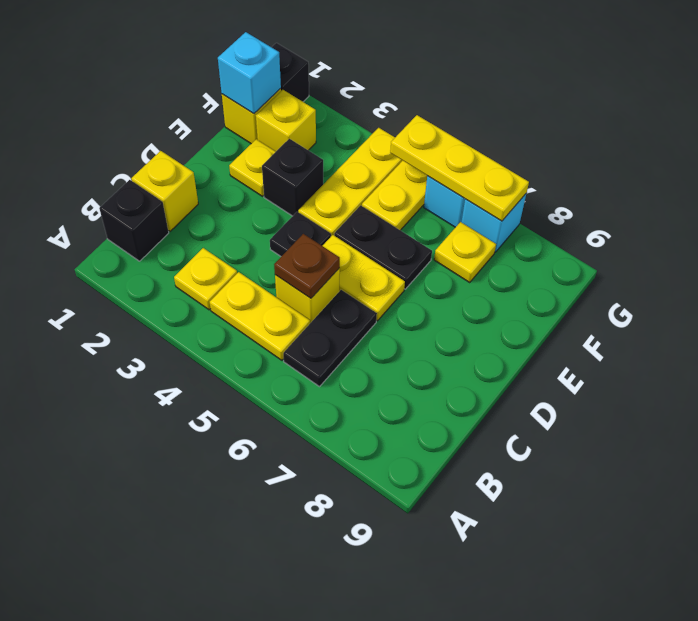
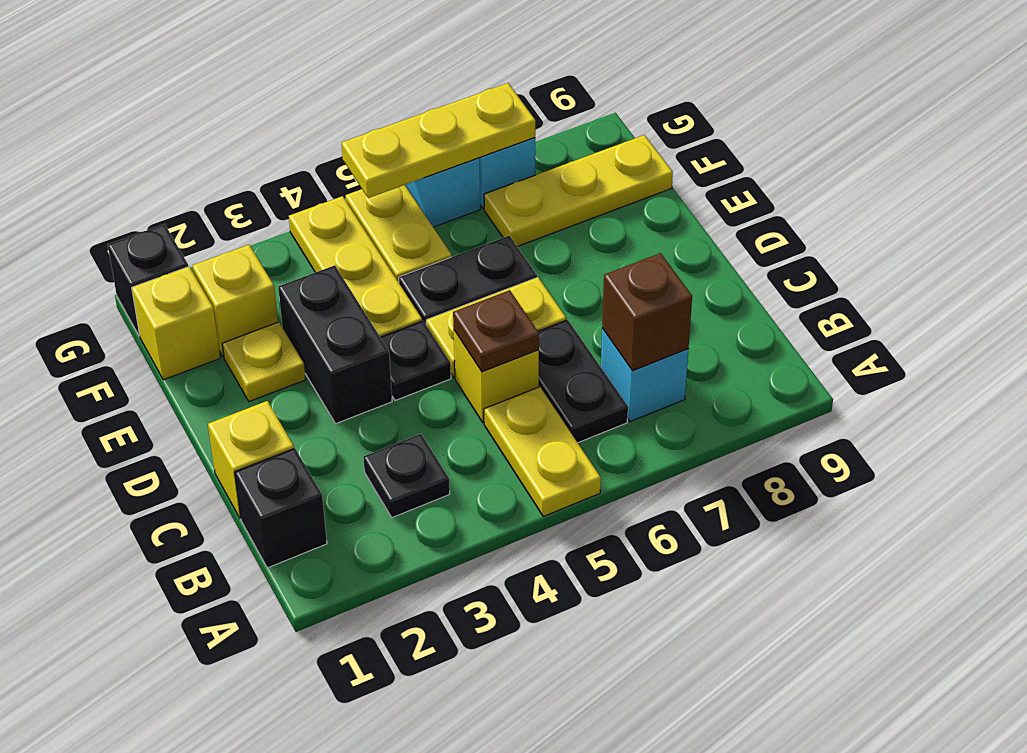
yellow 1x1 plate [174,248,237,310] -> black 1x1 plate [363,434,450,518]
yellow 1x2 plate [210,272,310,360] -> yellow 1x2 plate turned to [484,387,601,517]
none -> brown 1x1 brick [602,253,692,371]
black 1x1 brick [262,139,323,216] -> black 1x2 brick [278,265,392,424]
cyan 1x1 brick [218,32,281,114] -> cyan 1x1 brick moved to [601,328,688,422]
yellow 1x1 plate [434,222,496,282] -> yellow 1x3 plate [484,135,673,247]

